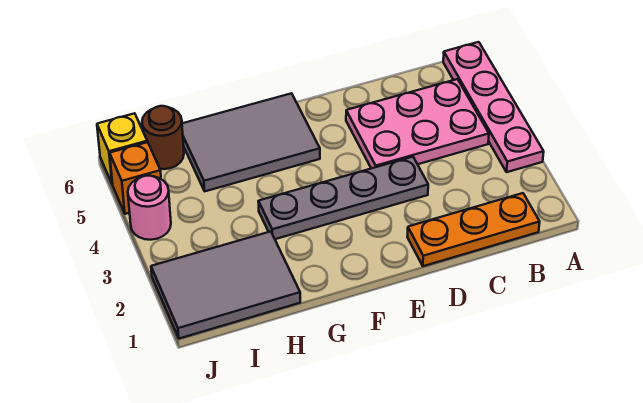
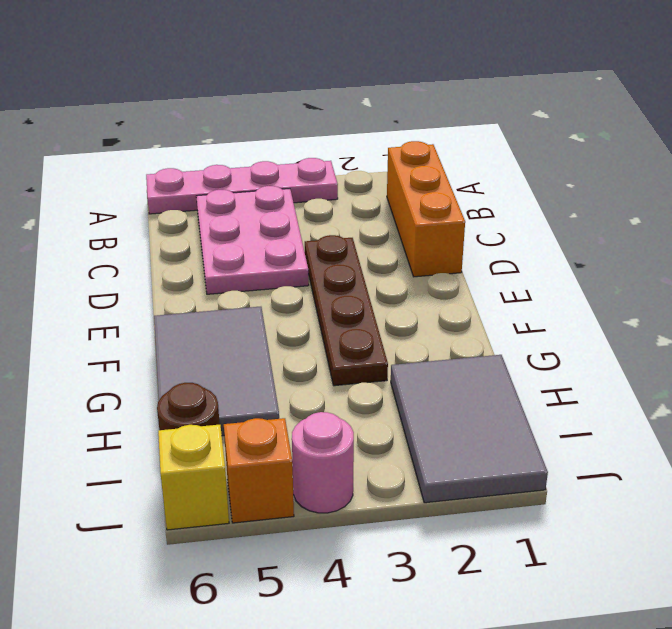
orange 1x3 plate [407,193,540,266] -> orange 1x3 brick [387,141,465,277]
grey 1x4 plate [258,157,428,239] -> brown 1x4 plate [305,235,388,386]

